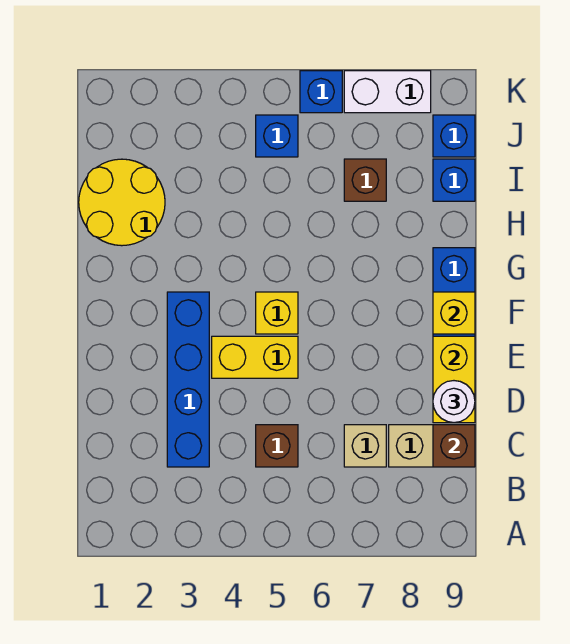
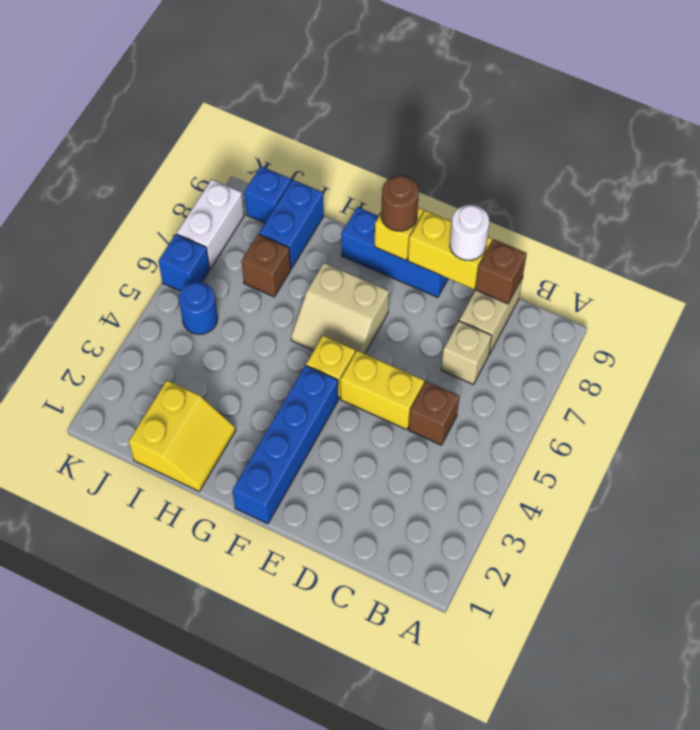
blue 1x4 brick [167,292,209,467] -> blue 1x4 brick turned to [232,366,338,524]
yellow 1x2 brick [212,336,298,378] -> yellow 1x2 brick turned to [340,351,424,430]
none -> tan 2x2 slope [291,263,389,354]
none -> brown 1x1 round brick [381,176,419,231]
yellow 2x2 round brick [79,159,165,246] -> yellow 2x2 slope [129,380,236,491]
blue 1x1 brick [433,159,475,201] -> blue 1x2 brick [259,180,324,269]
blue 1x1 brick [256,115,298,157] -> blue 1x1 round brick [179,282,218,334]

